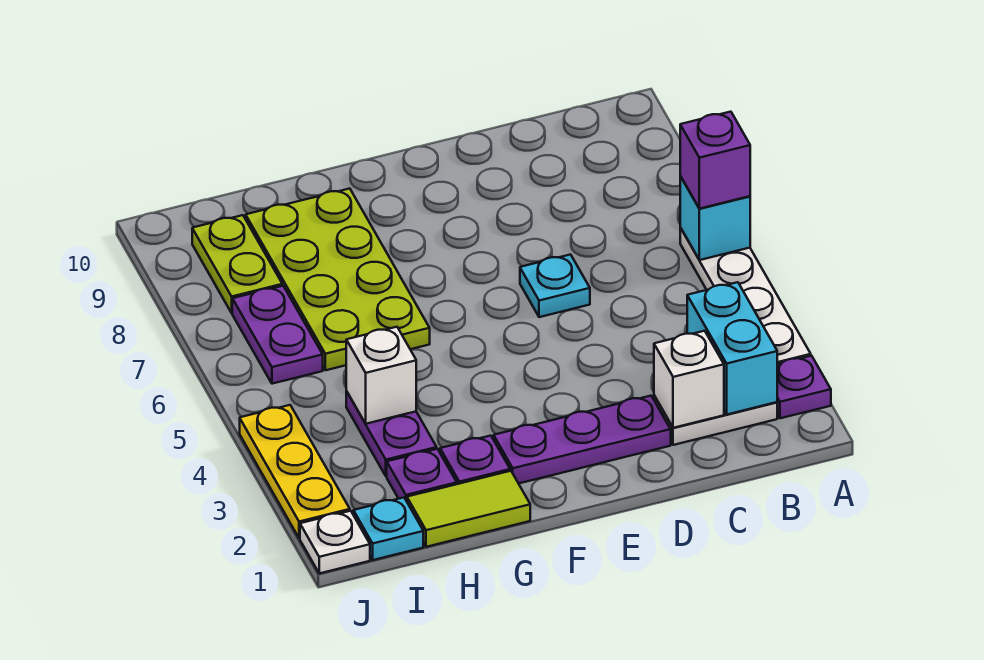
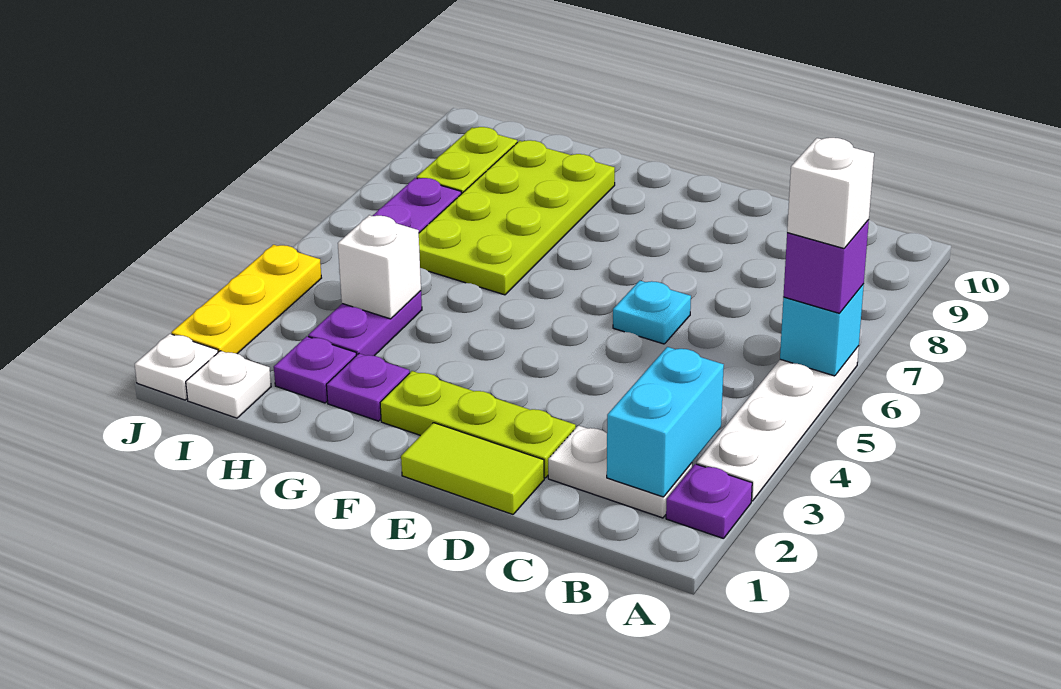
white 1x1 brick [654,331,724,428] -> white 1x1 brick moved to [787,138,874,248]
purple 1x3 plate [494,396,671,484] -> lime 1x3 plate [380,371,576,478]
lime 1x2 tile [407,471,530,547] -> lime 1x2 tile moved to [401,423,544,514]
cyan 1x1 plate [353,498,423,560] -> white 1x1 plate [186,351,271,418]

